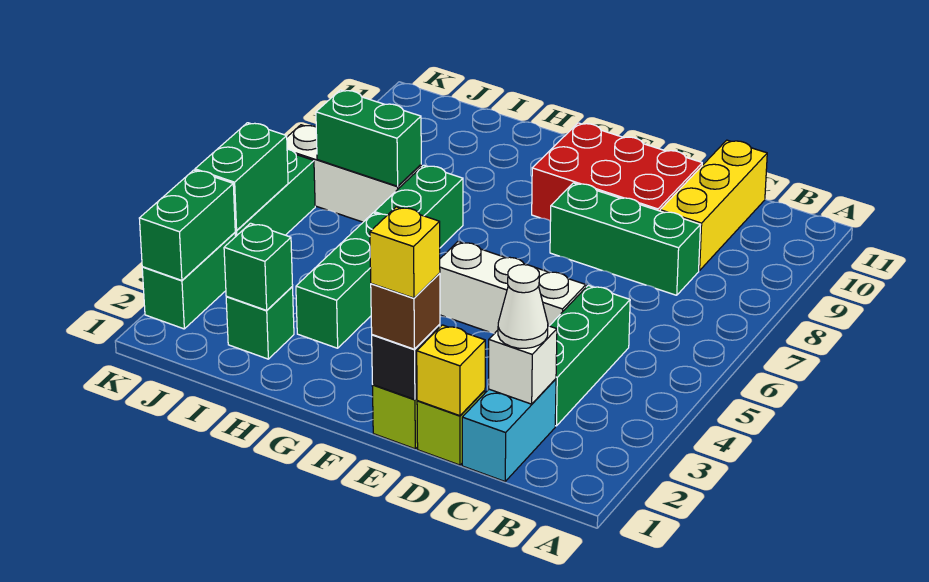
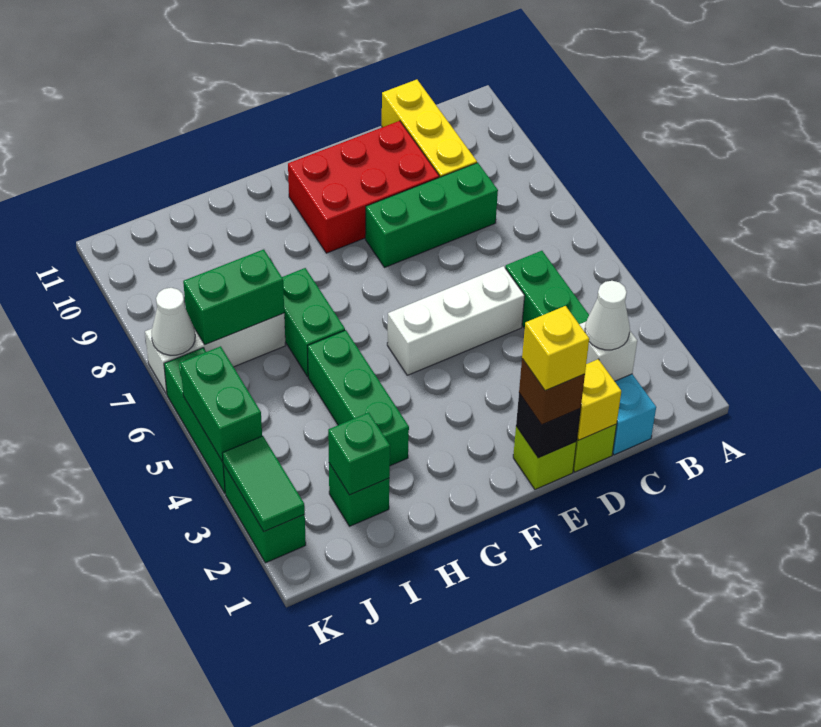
green 1x2 brick [139,170,235,280] -> green 1x2 tile [222,436,305,532]
none -> white 1x1 cone [152,288,195,355]

